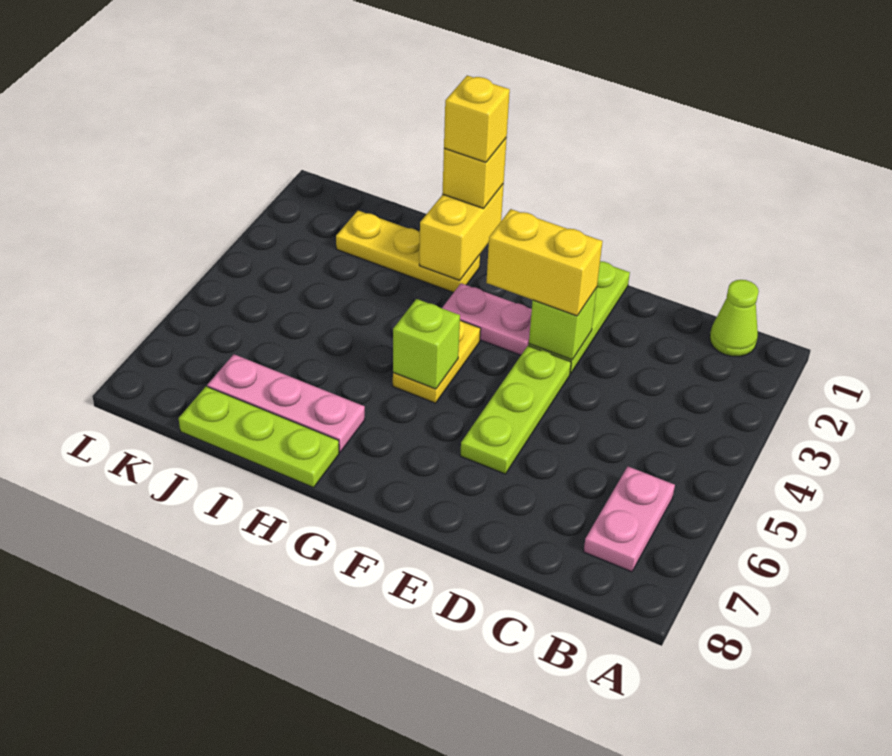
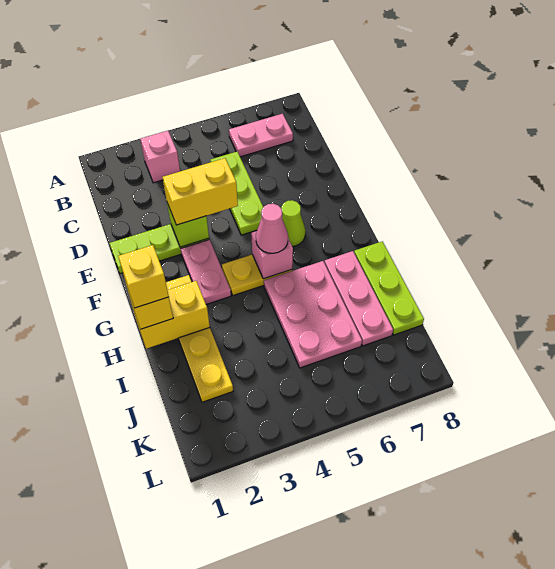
lime 1x1 cone [710,280,759,357] -> lime 1x1 cone moved to [281,200,306,246]
none -> pink 1x1 brick [140,131,180,183]
yellow 1x2 brick [486,209,603,316] -> yellow 1x2 brick turned to [163,158,238,225]
lime 1x3 plate [460,346,571,474] -> lime 1x3 plate turned to [210,152,263,235]
lime 1x1 brick [393,299,460,389] -> pink 1x1 brick [251,231,293,279]
none -> pink 1x1 cone [256,204,288,253]
yellow 1x3 plate [336,211,480,293] -> yellow 1x4 plate [166,275,233,402]
none -> pink 2x3 plate [264,261,362,368]

